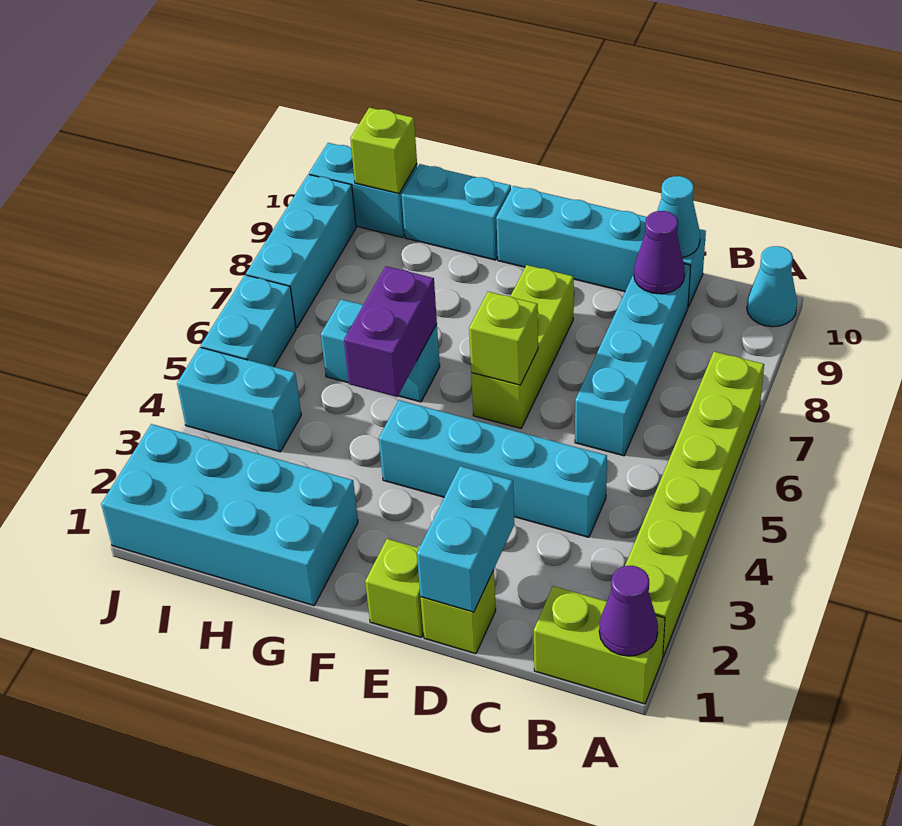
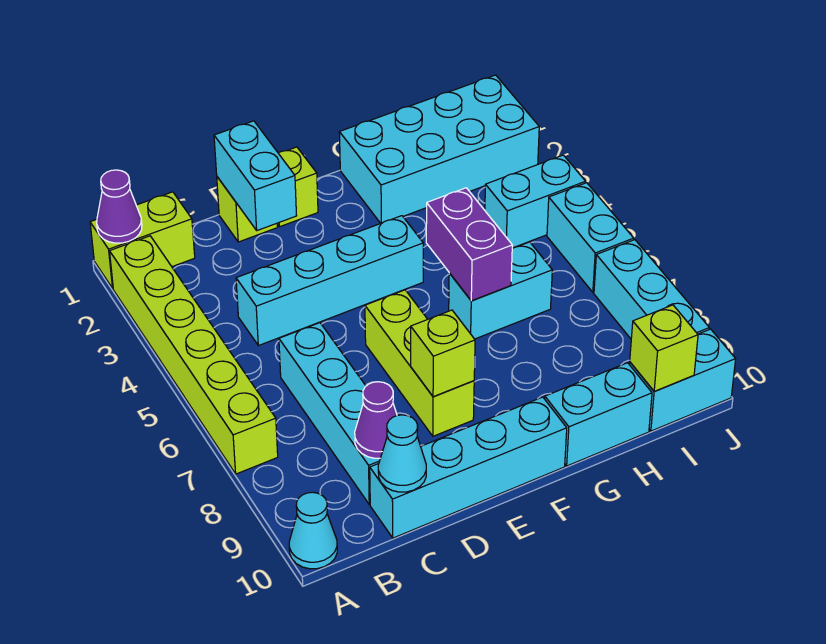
lime 1x1 brick [469,292,538,385] -> lime 1x1 brick moved to [411,310,475,397]

